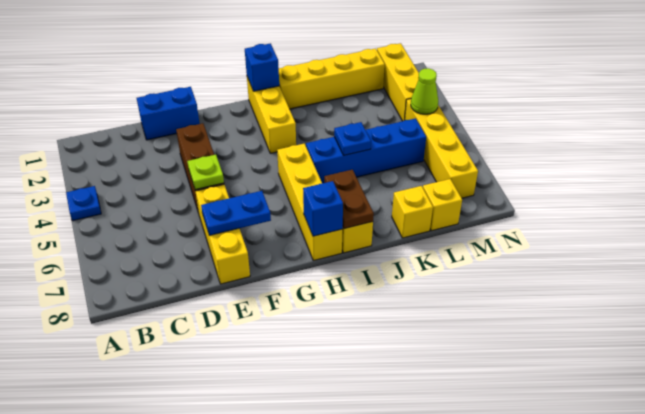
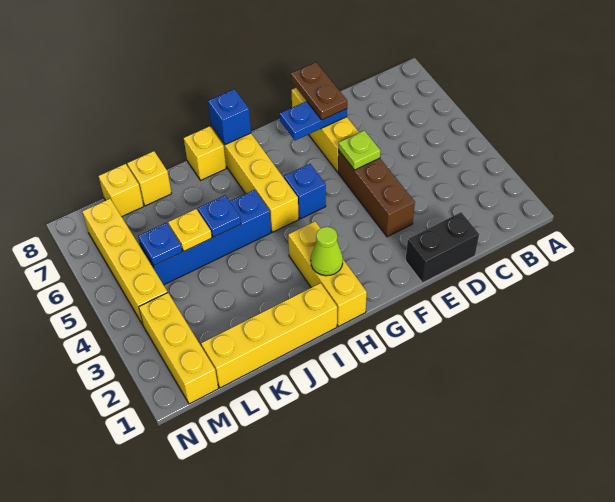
blue 1x1 plate [66,186,101,221] -> blue 1x1 plate moved to [138,223,182,266]
blue 1x2 brick [137,87,200,140] -> black 1x2 brick [405,212,479,283]
blue 1x1 brick [245,43,279,91] -> blue 1x1 brick moved to [284,164,326,219]
brown 1x2 plate [324,170,374,229] -> brown 1x2 plate moved to [291,62,347,120]
none -> yellow 1x1 plate [168,209,212,251]
lime 1x1 cone [411,68,438,114] -> lime 1x1 cone moved to [311,227,343,276]

